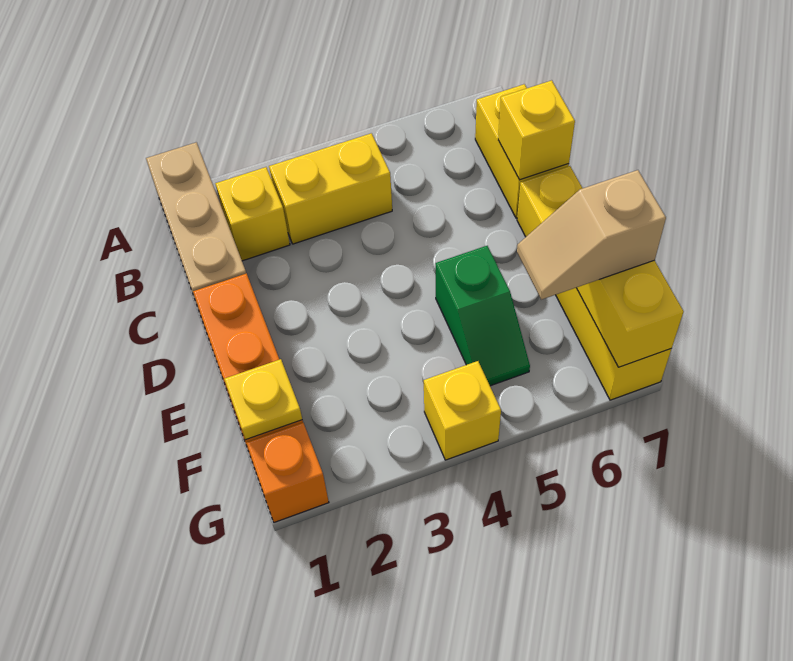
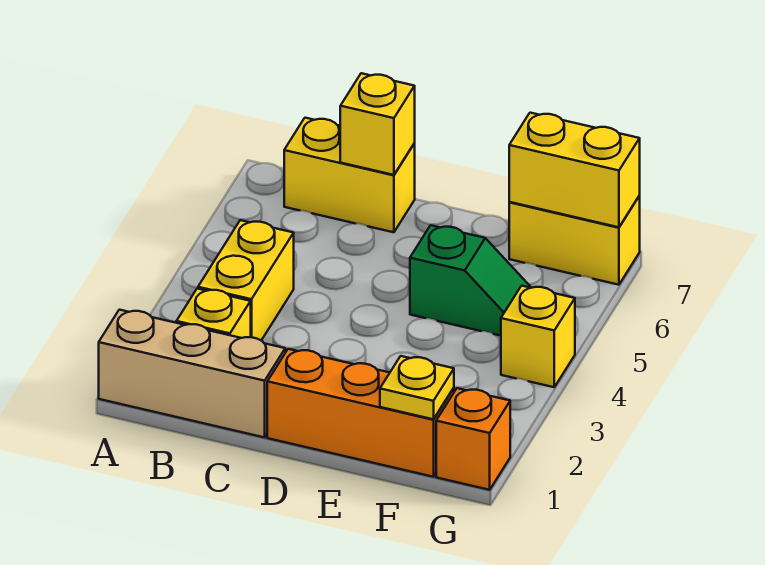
yellow 1x4 brick [517,166,671,400] -> yellow 1x2 brick [509,196,640,285]
tan 1x2 slope [517,170,666,300] -> none

